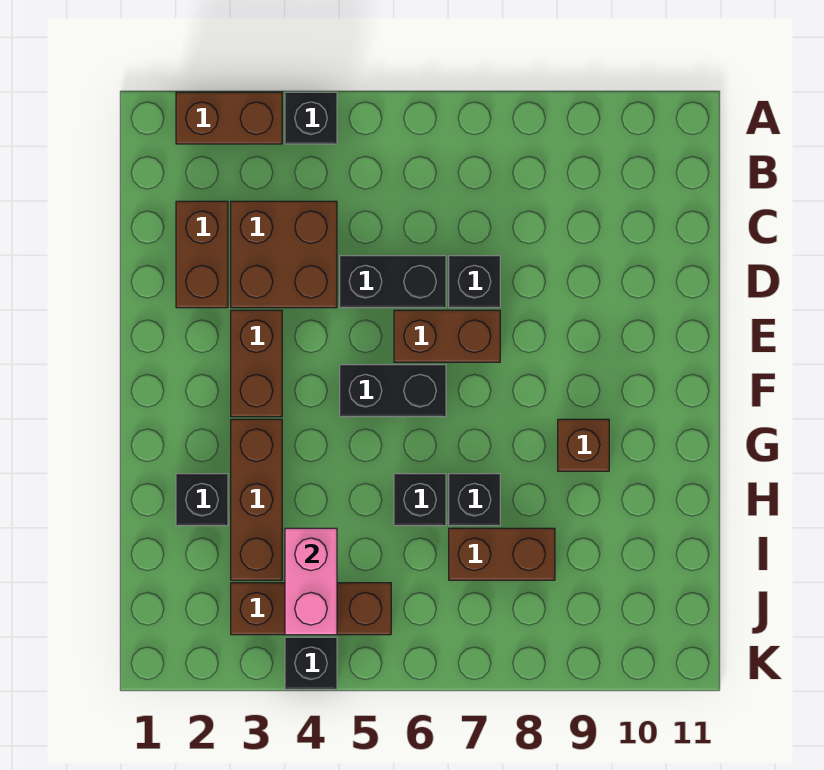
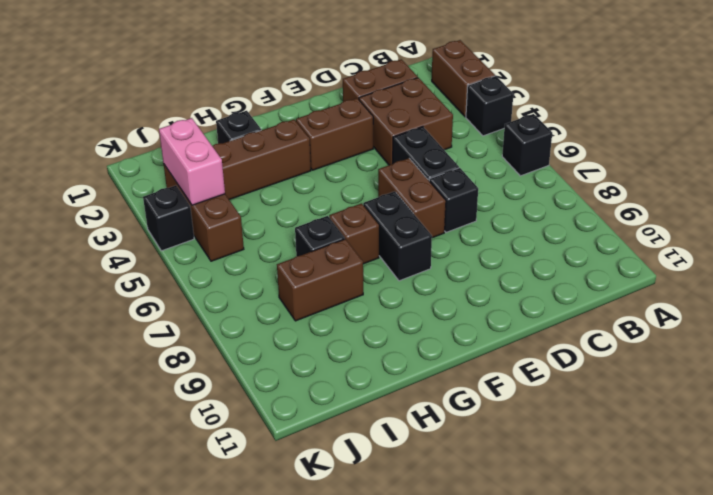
black 1x2 brick [340,365,446,417] -> black 1x2 brick moved to [363,191,432,281]
brown 1x1 brick [558,419,609,471] -> brown 1x1 brick moved to [329,204,379,264]
black 1x1 brick [394,474,446,526] -> black 1x1 brick moved to [502,114,552,176]
pink 1x2 brick [285,528,337,635] -> pink 1x2 brick turned to [159,118,225,205]
brown 1x2 brick [449,528,555,580] -> brown 1x2 brick turned to [277,239,363,321]

